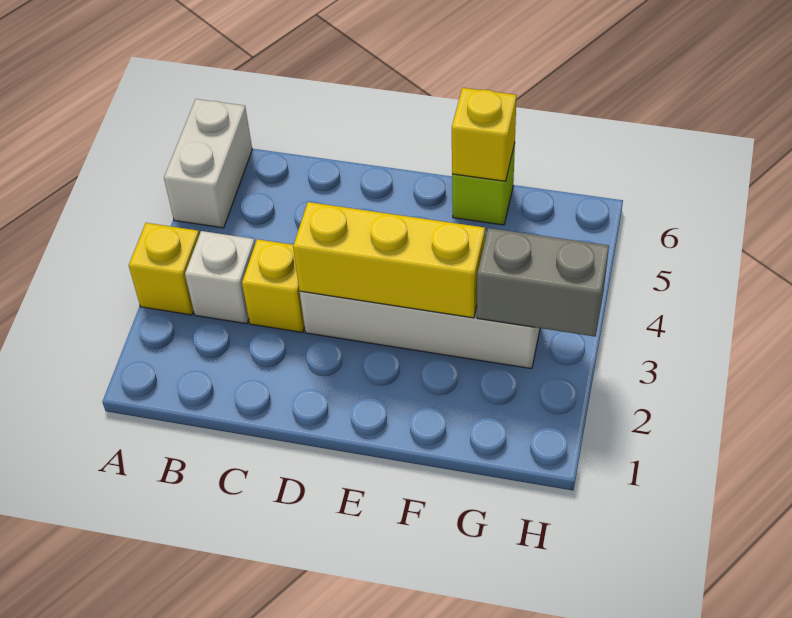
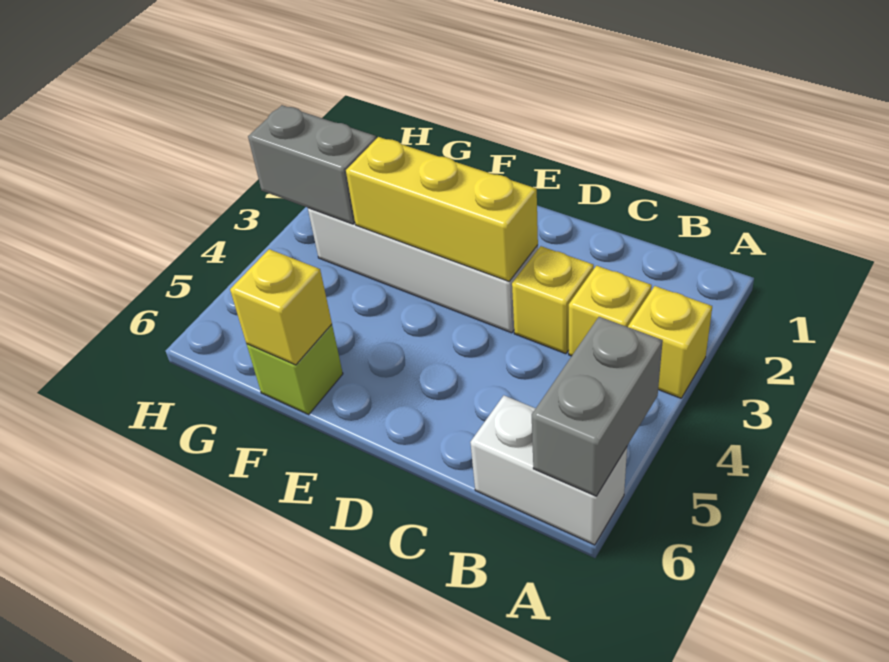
white 1x2 brick [164,99,252,228] -> white 1x2 brick turned to [470,396,627,545]
none -> grey 1x2 brick [532,317,663,496]
white 1x1 brick [185,231,255,324] -> yellow 1x1 brick [569,266,652,356]

